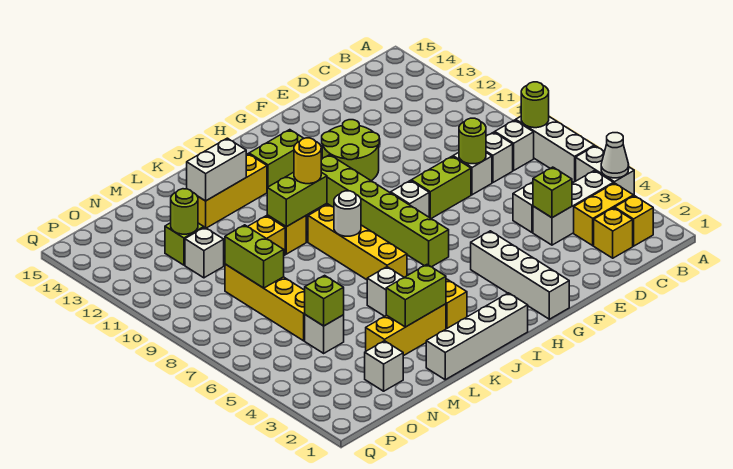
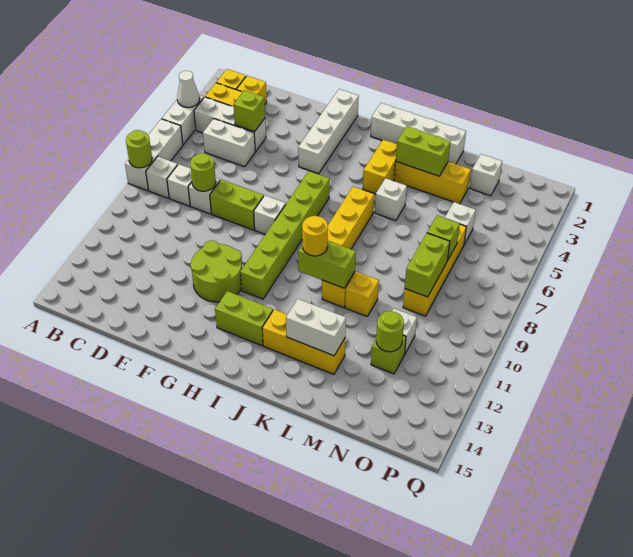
white 1x1 round brick [334,191,361,236] -> none
lime 1x1 brick [305,275,344,326] -> lime 1x1 brick moved to [427,216,460,259]

